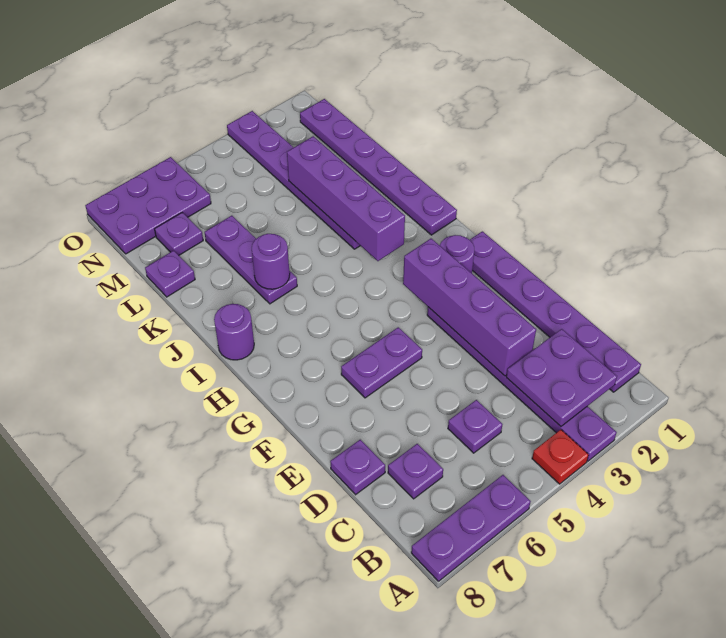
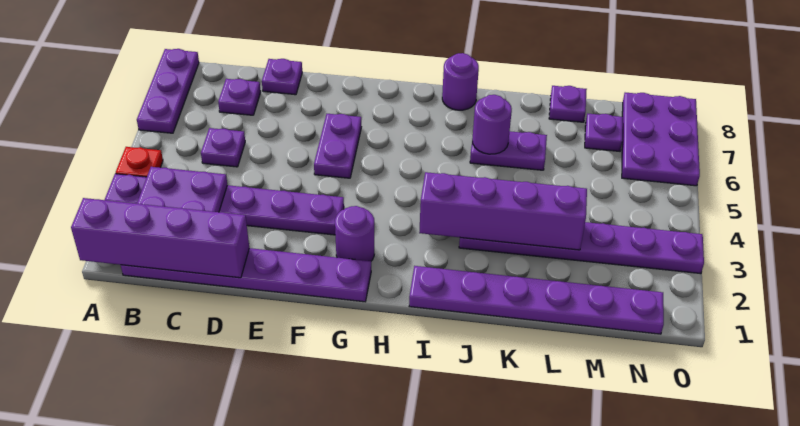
purple 1x4 brick [403,239,536,376] -> purple 1x4 brick moved to [71,198,249,278]
purple 1x3 plate [205,216,297,304] -> purple 1x2 plate [470,131,547,170]

